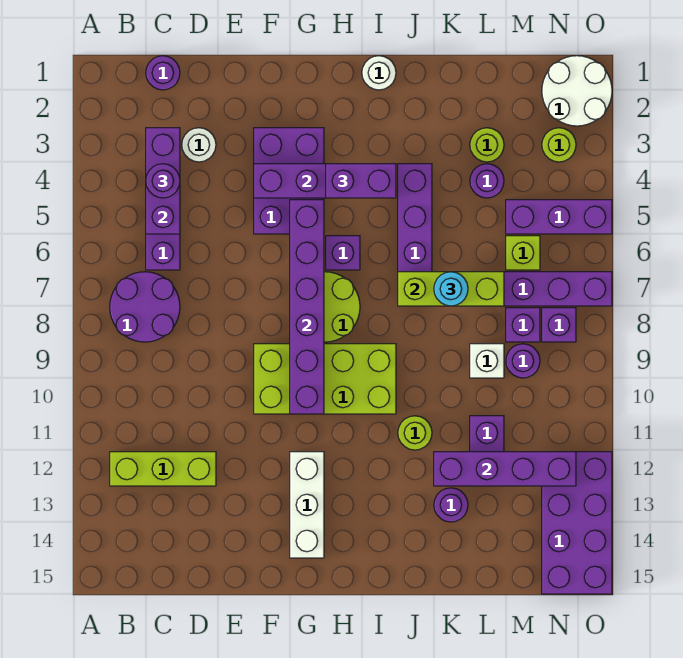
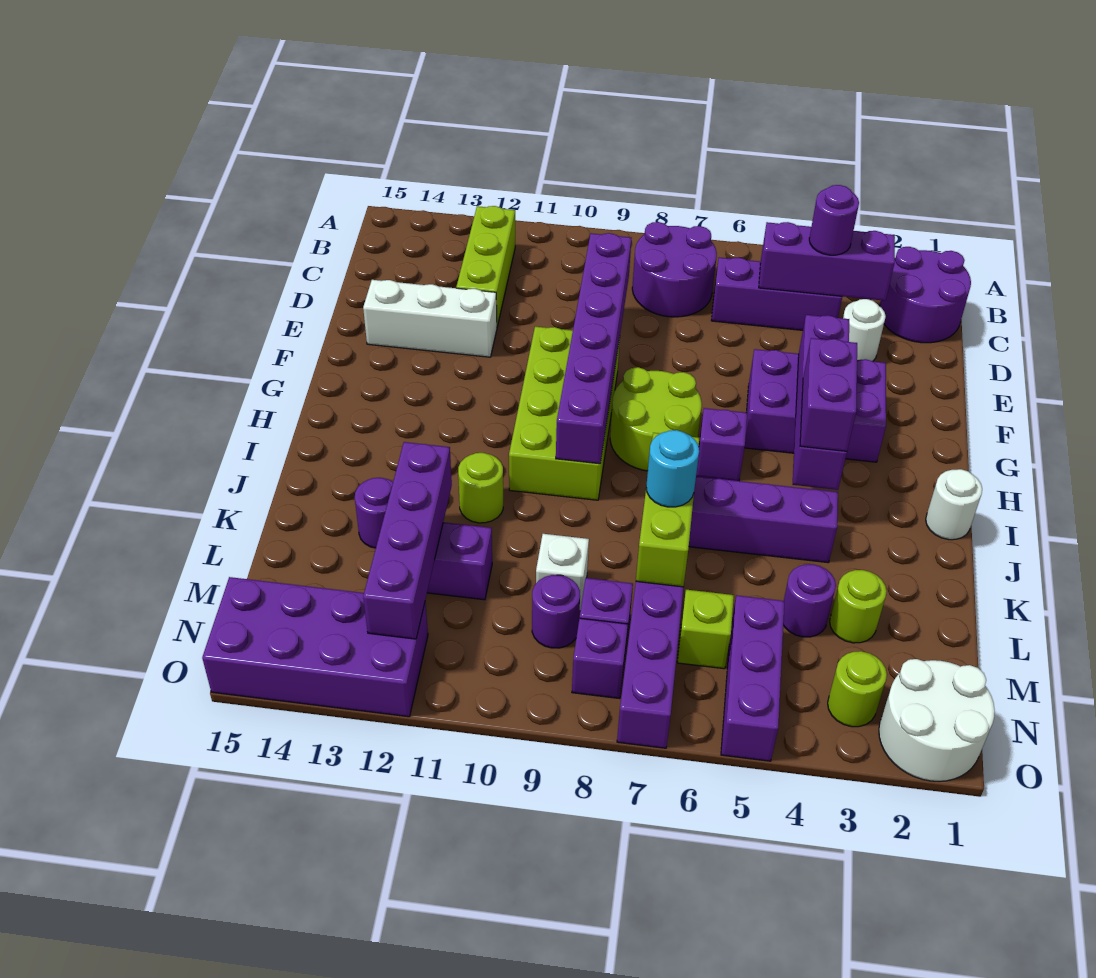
purple 1x1 round brick [146,56,180,90] -> purple 2x2 round brick [880,247,971,343]
purple 1x6 brick [290,200,324,414] -> purple 1x6 brick turned to [556,233,631,464]
white 1x3 brick [290,452,324,558] -> white 1x3 brick moved to [363,280,497,357]

